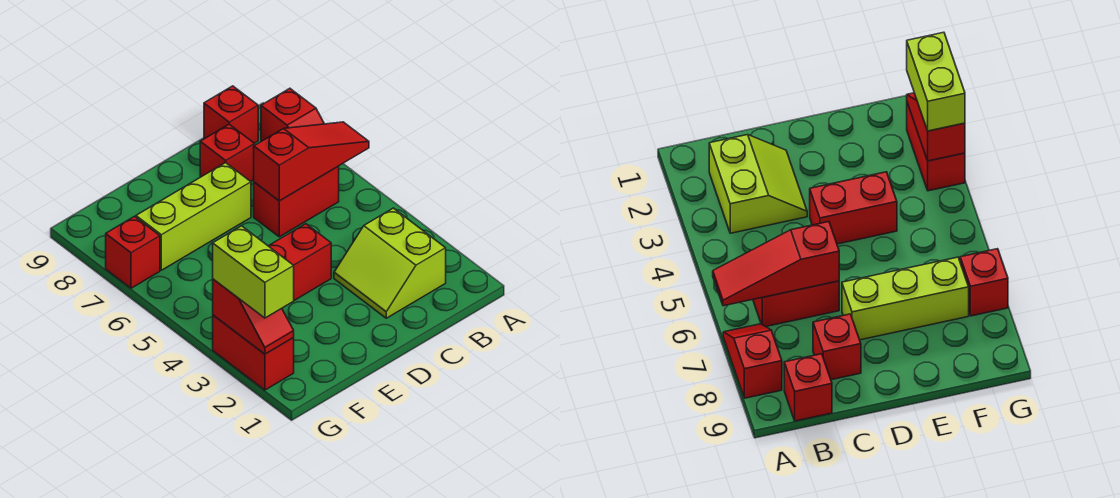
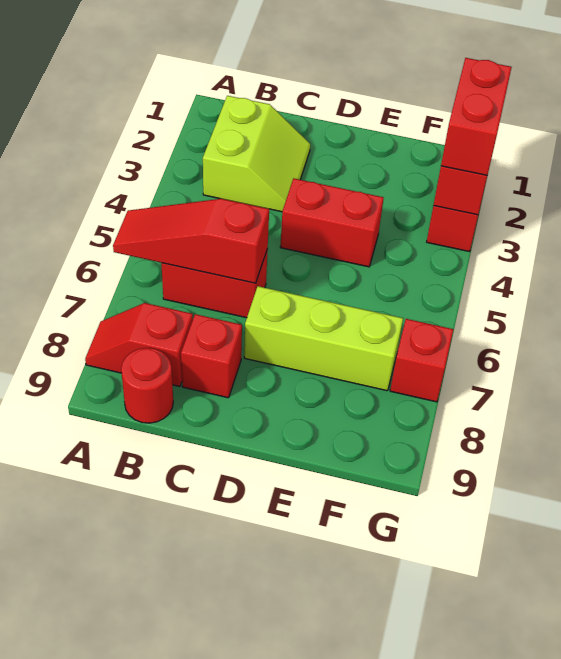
red 1x2 slope [261,88,324,141] -> red 1x2 slope turned to [85,303,193,387]
red 1x1 brick [204,86,258,143] -> red 1x1 round brick [121,348,173,423]
lime 1x2 brick [213,226,294,318] -> red 1x2 brick [441,58,512,176]

